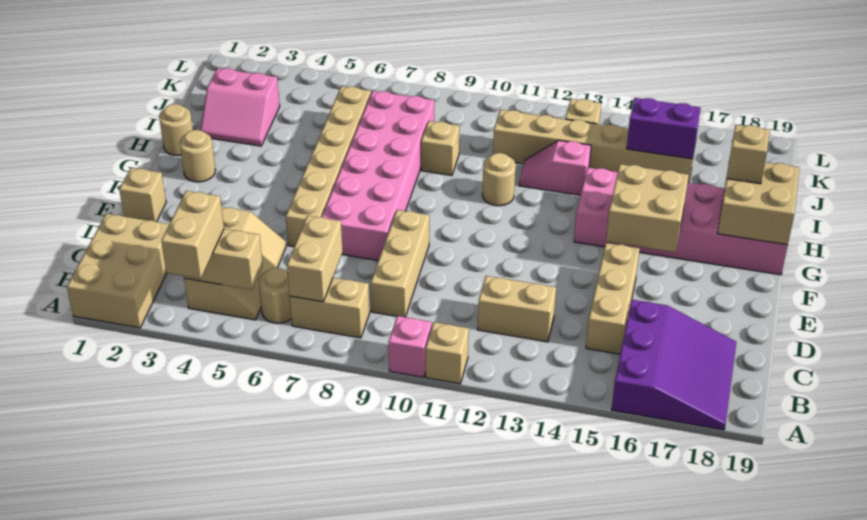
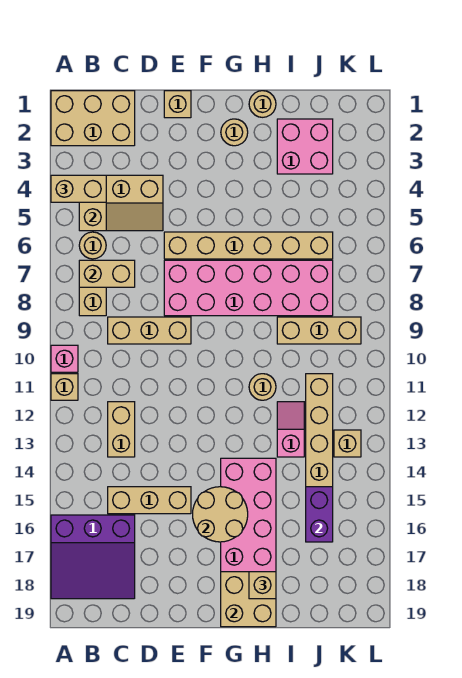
tan 2x2 brick [606,164,689,252] -> tan 2x2 round brick [193,487,248,542]
pink 2x2 slope [200,68,280,146] -> pink 2x2 brick [277,119,333,174]
tan 1x1 brick [421,121,459,176] -> tan 1x3 brick [277,317,361,344]

